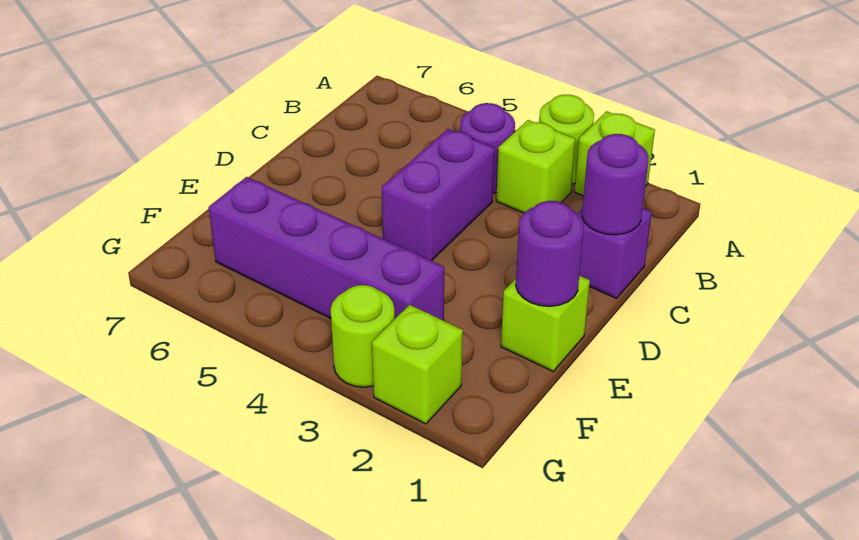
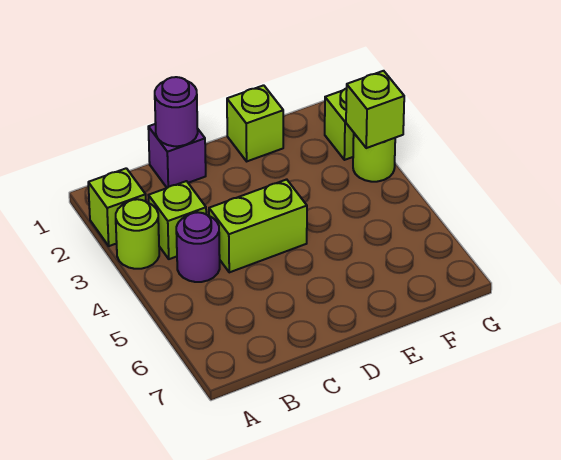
purple 1x2 brick [382,129,495,261] -> lime 1x2 brick [209,179,307,272]
purple 1x1 round brick [516,201,584,306] -> none
purple 1x4 brick [209,177,444,321] -> none
none -> lime 1x1 brick [346,71,404,148]

